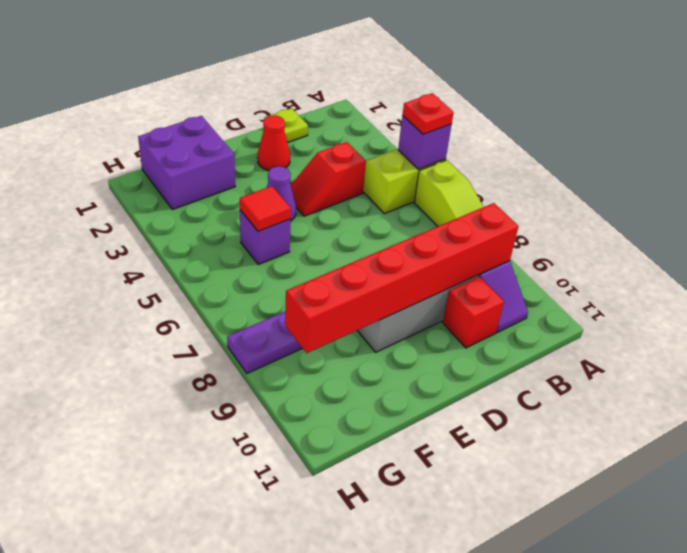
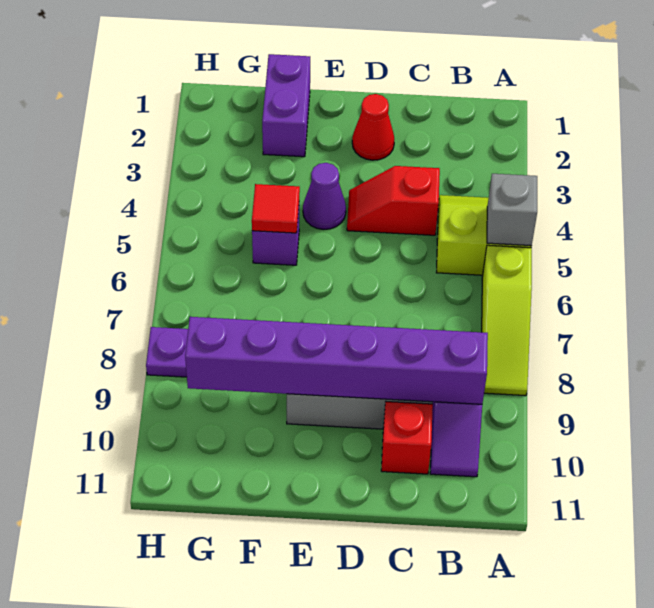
purple 1x1 brick [398,116,452,169] -> grey 1x1 brick [487,174,537,246]
red 1x1 plate [403,93,454,134] -> none
red 1x6 brick [285,203,519,353] -> purple 1x6 brick [185,317,488,404]
lime 1x1 plate [264,108,308,143] -> none
purple 2x2 brick [138,116,235,209] -> purple 1x2 brick [262,54,310,157]

